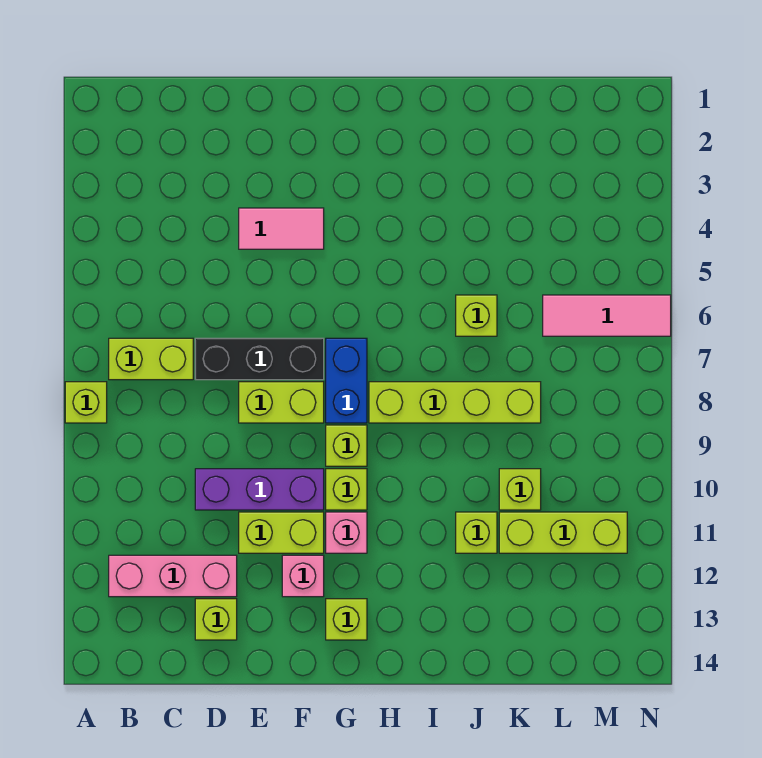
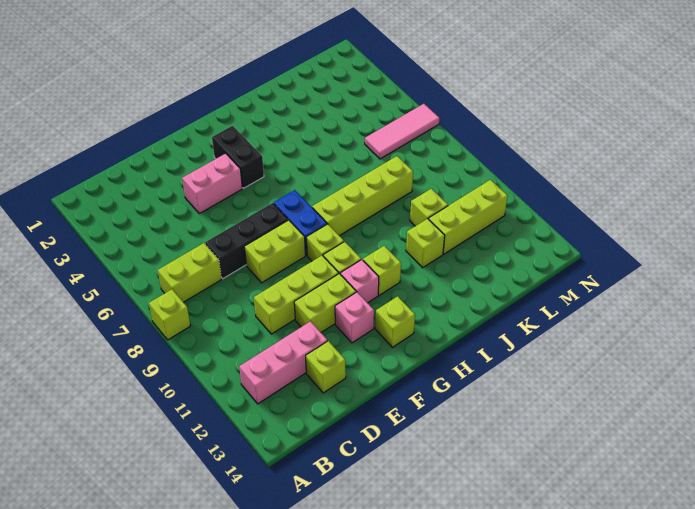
purple 1x3 brick [195,469,324,510] -> lime 1x3 brick [254,255,339,334]
pink 1x2 tile [239,208,324,249] -> pink 1x2 brick [182,154,242,214]
none -> black 1x2 brick [212,126,264,188]
lime 1x1 brick [456,295,497,336] -> lime 1x1 brick moved to [363,246,401,295]

